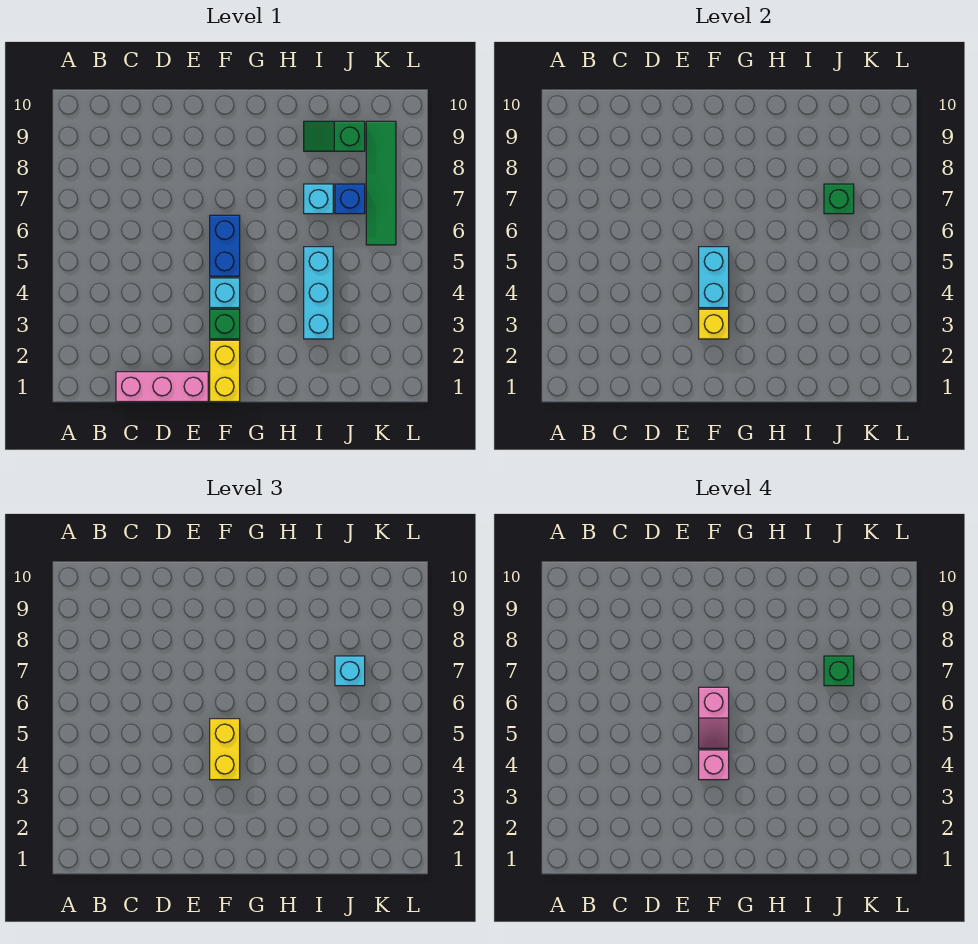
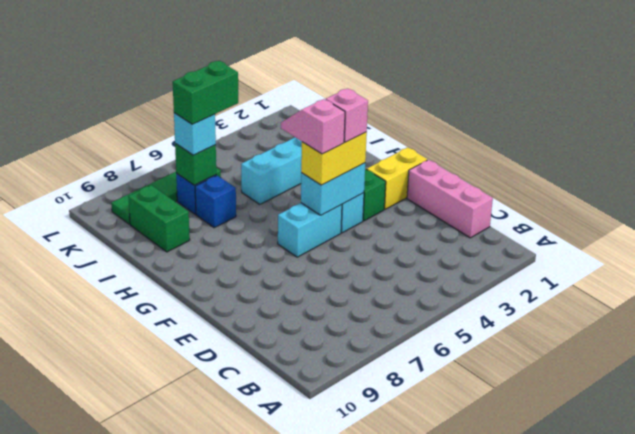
yellow 1x1 brick [699,309,729,339] -> none
blue 1x2 brick [210,215,240,276] -> cyan 1x2 brick [278,203,342,257]
pink 1x2 slope [699,687,729,748] -> pink 1x2 slope turned to [281,99,345,154]
cyan 1x1 brick [304,184,333,214] -> blue 1x1 brick [195,175,236,228]
green 1x2 slope [304,121,365,151] -> green 1x2 brick [128,185,190,252]
green 1x1 brick [824,656,854,686] -> green 1x2 brick [173,61,238,124]

